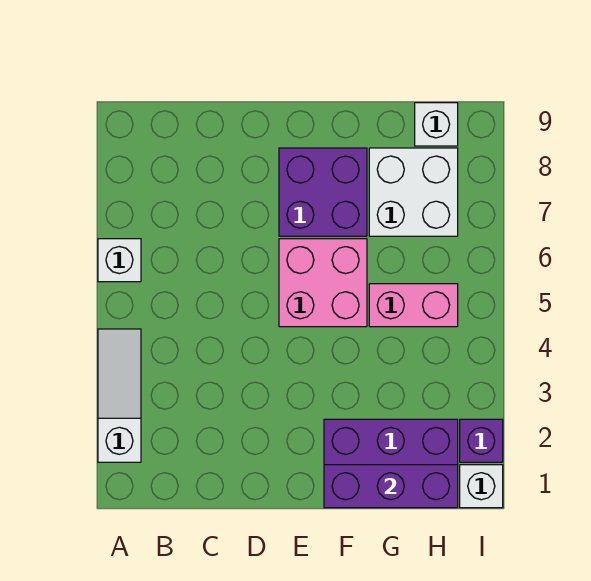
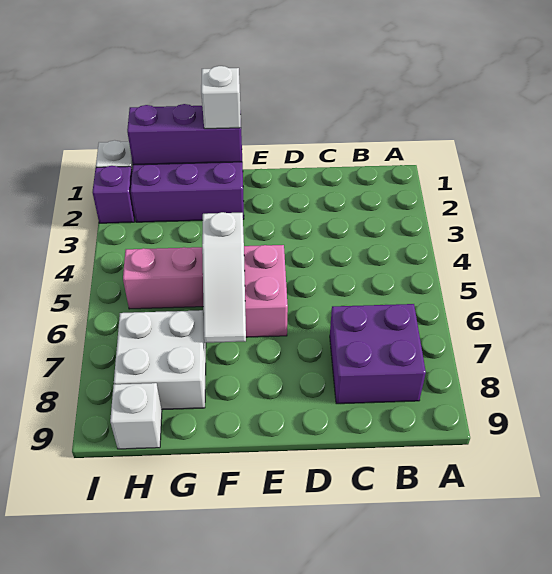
white 1x3 slope [98,329,141,462] -> white 1x3 slope moved to [202,212,246,343]
white 1x1 brick [98,239,141,282] -> white 1x1 brick moved to [201,66,241,129]
purple 2x2 brick [279,148,367,236] -> purple 2x2 brick moved to [330,304,426,404]

